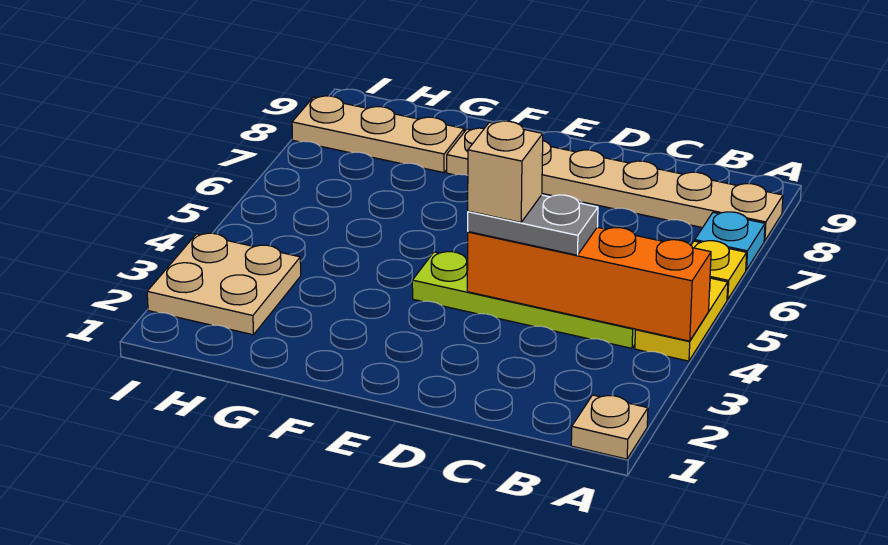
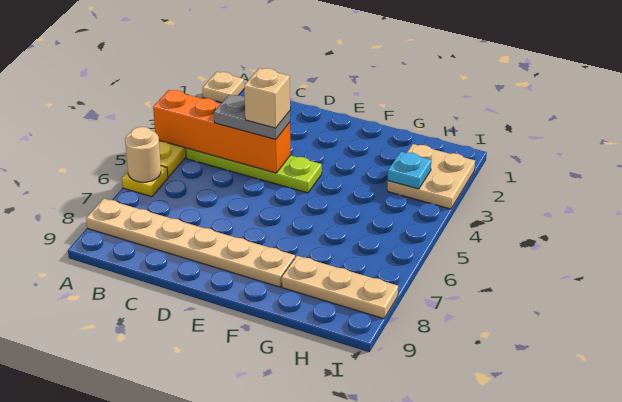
none -> tan 1x1 round brick [125,127,161,182]
cyan 1x1 plate [695,212,765,270] -> cyan 1x1 plate moved to [388,152,431,189]

